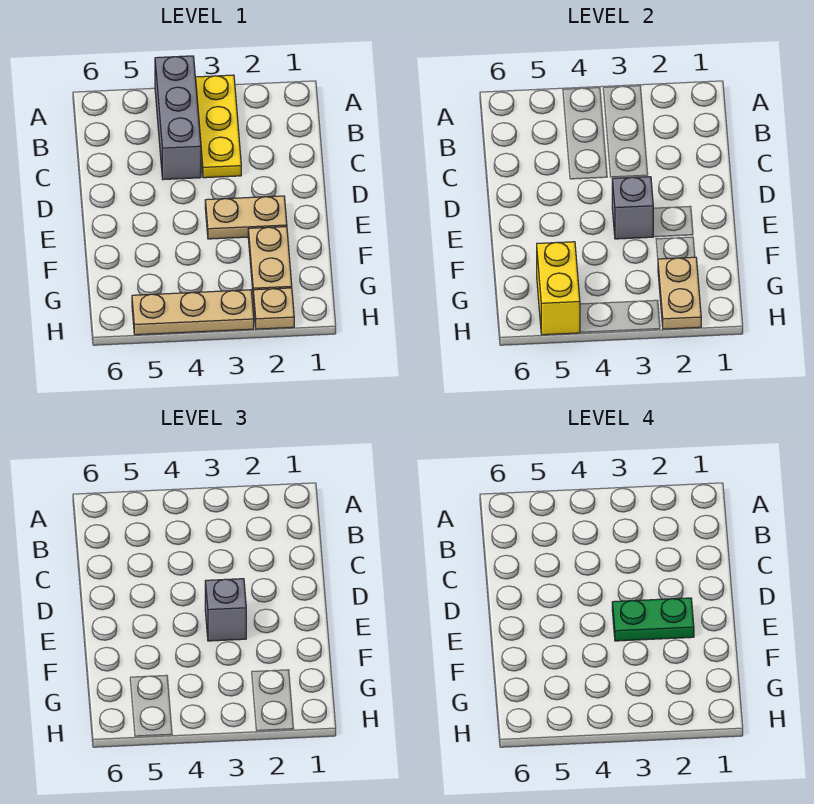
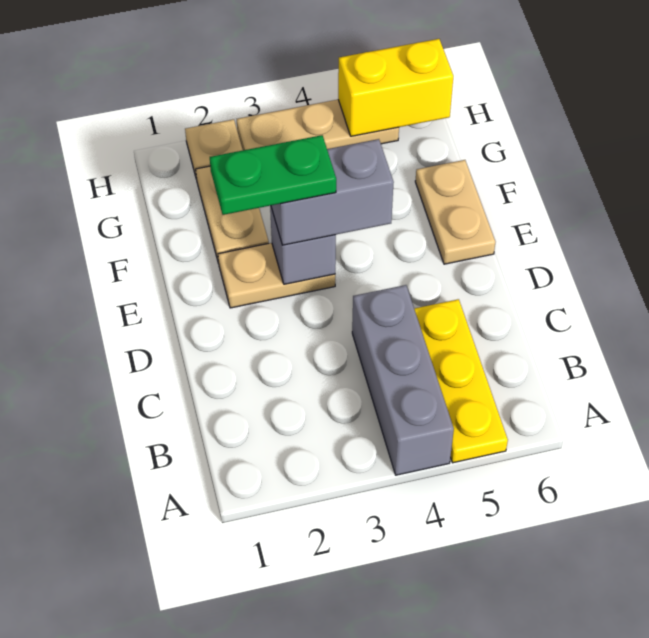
yellow 1x3 plate [196,75,241,178] -> yellow 1x3 plate moved to [414,299,508,463]
grey 1x1 brick [205,579,246,641] -> grey 1x2 brick [271,139,394,245]
tan 1x2 plate [658,257,701,329] -> tan 1x2 plate moved to [415,160,495,264]
yellow 1x2 brick [537,242,580,335] -> yellow 1x2 brick turned to [338,39,453,136]

